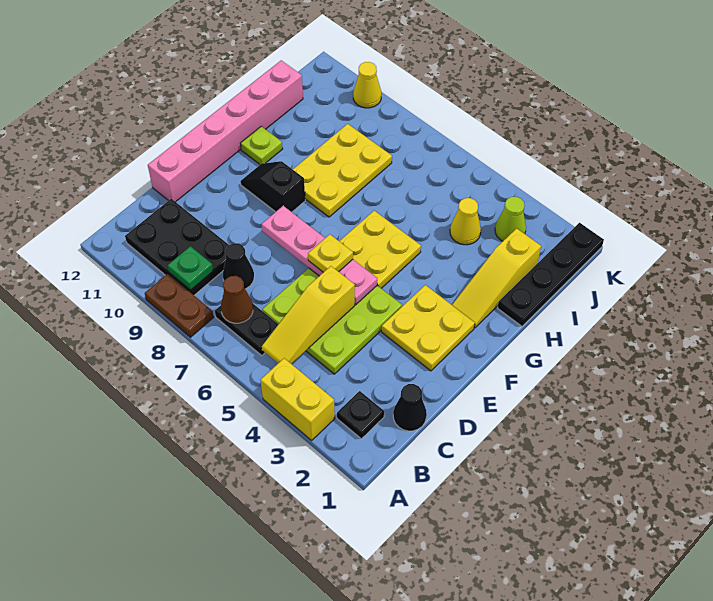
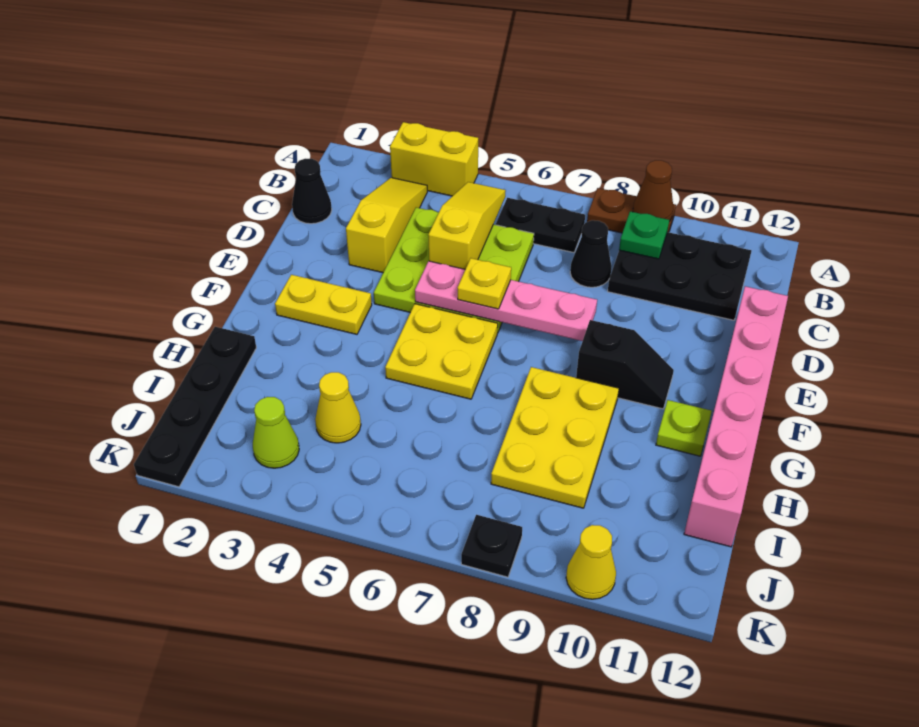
black 1x1 plate [337,391,384,439] -> black 1x1 plate moved to [461,515,522,577]
brown 1x1 cone [221,276,253,323] -> brown 1x1 cone moved to [633,160,673,221]
yellow 2x2 plate [382,285,475,371] -> yellow 1x2 plate [275,275,372,334]
yellow 1x3 slope [452,228,541,328] -> yellow 1x3 slope moved to [346,178,427,273]

